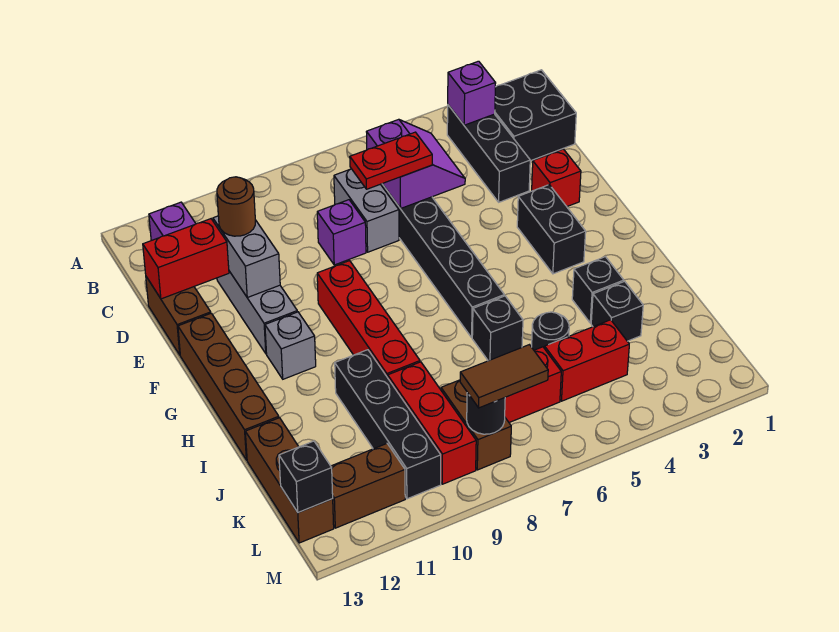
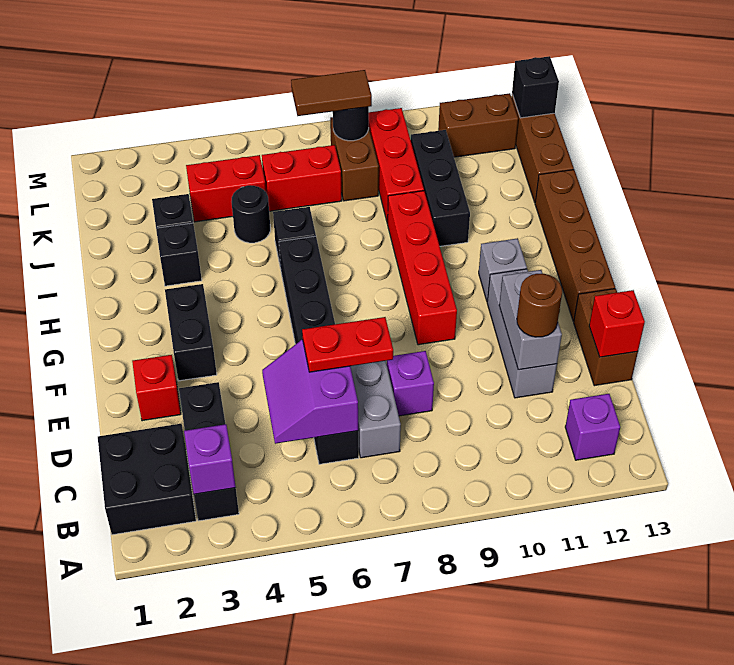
red 1x2 brick [143,219,229,299] -> red 1x1 brick [589,290,645,357]
black 1x4 brick [335,350,441,499] -> black 1x3 brick [411,130,470,246]

